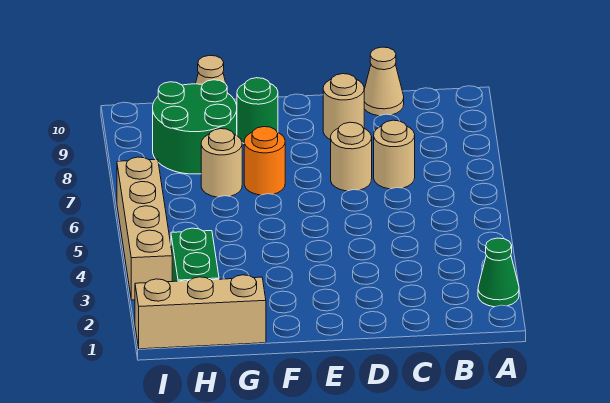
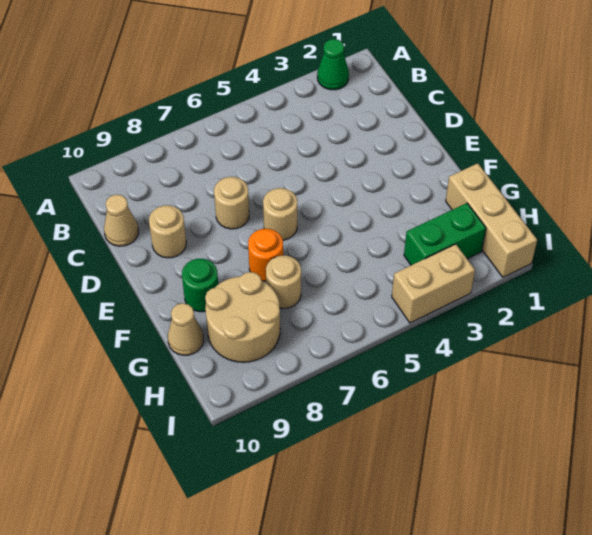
tan 1x1 round brick [374,120,415,189] -> tan 1x1 round brick moved to [263,188,297,240]
green 2x2 round brick [153,80,237,174] -> tan 2x2 round brick [205,272,280,362]
tan 1x4 brick [117,157,172,300] -> tan 1x2 brick [392,244,475,323]

